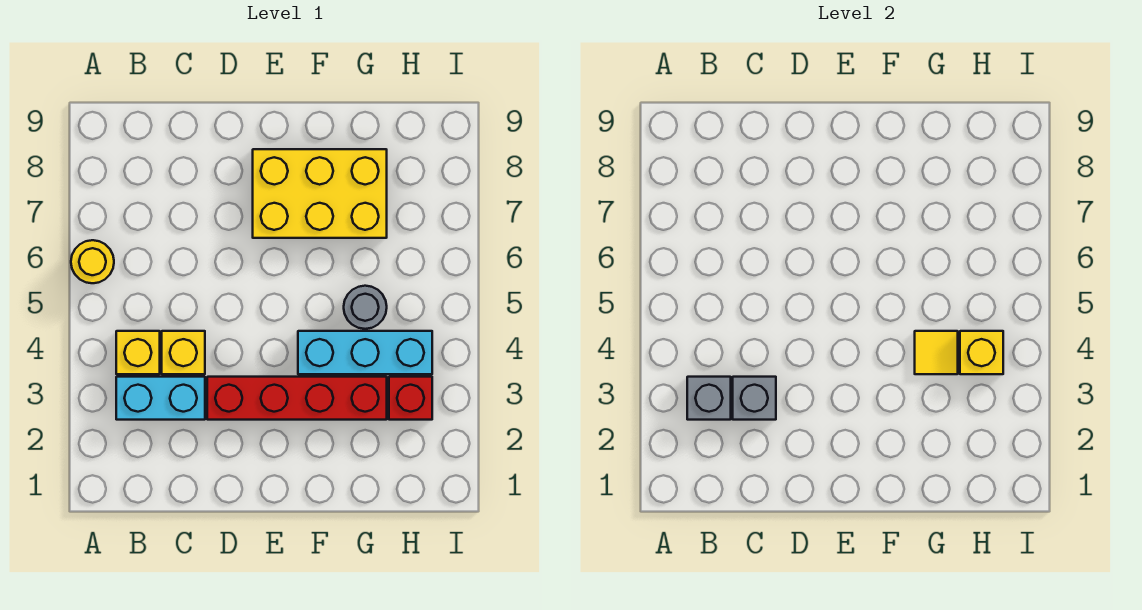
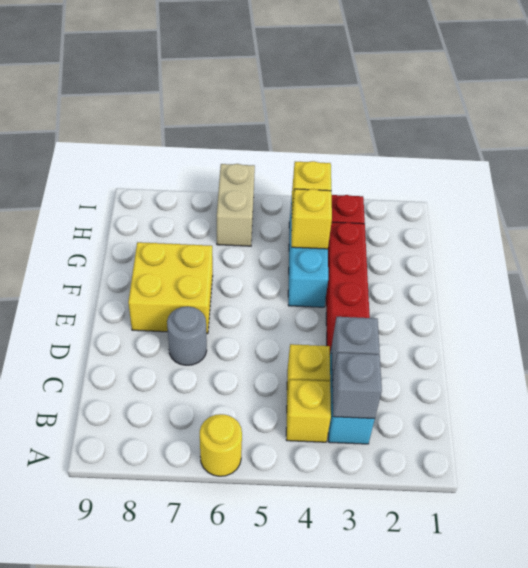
yellow 2x3 brick [253,149,387,238] -> yellow 2x2 brick [128,242,213,334]
yellow 1x1 tile [915,331,958,374] -> yellow 1x1 brick [291,189,332,249]
grey 1x1 round brick [344,286,387,329] -> grey 1x1 round brick moved to [167,307,207,365]
none -> tan 1x2 brick [217,164,255,246]

